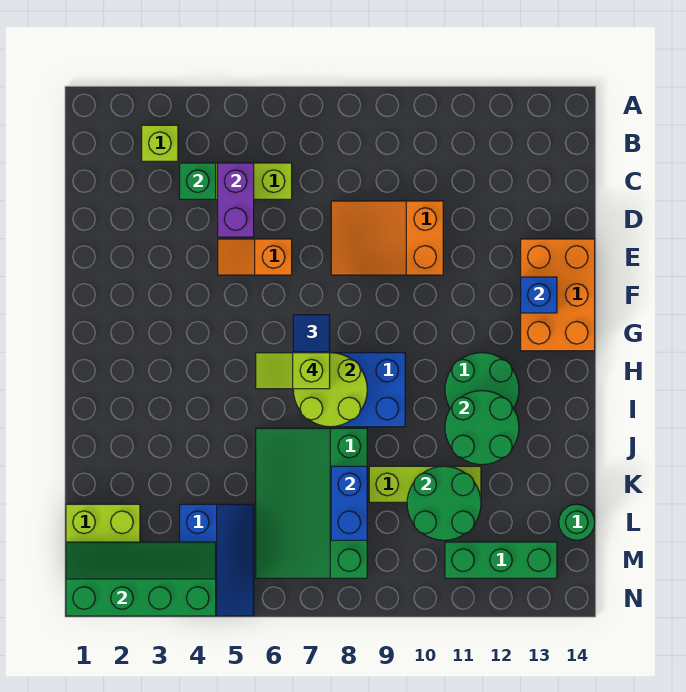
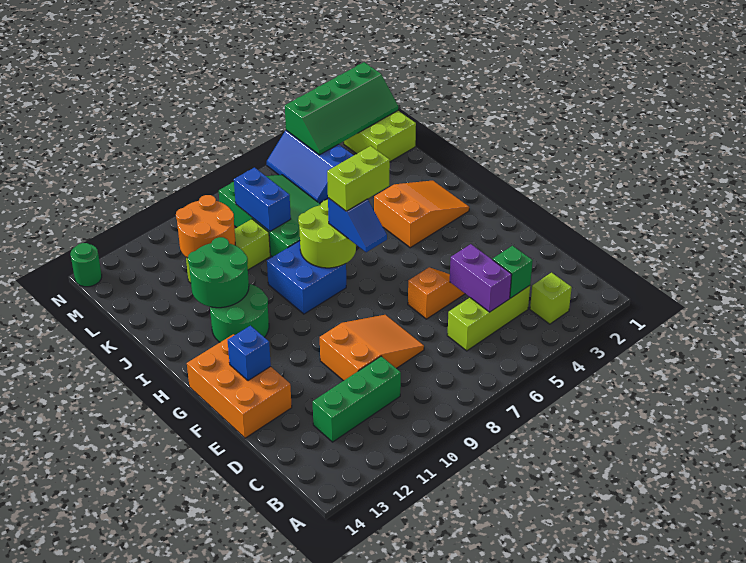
none -> orange 2x3 slope [374,181,469,248]
lime 1x2 slope [256,353,330,389] -> lime 1x2 brick [327,146,390,211]
green 2x2 round brick [407,466,481,540] -> orange 2x2 round brick [176,195,235,258]
green 1x1 round brick [559,504,595,540] -> green 1x1 round brick moved to [70,243,102,287]
green 1x3 brick [445,542,557,578] -> green 1x3 brick moved to [313,356,401,442]

